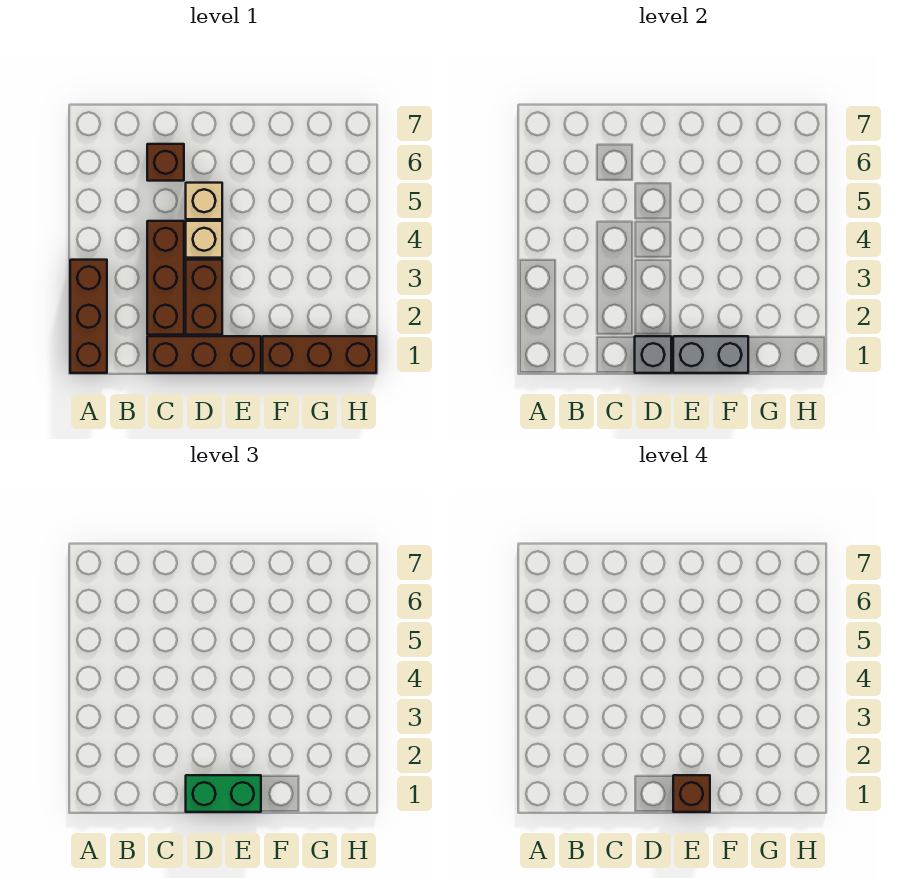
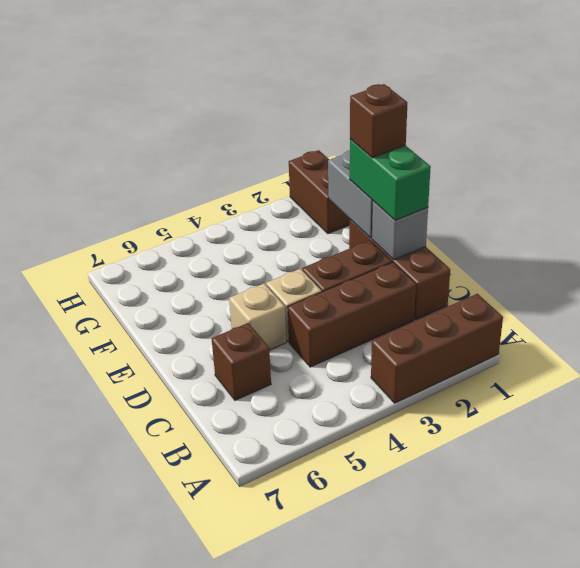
brown 1x3 brick [263,336,376,373] -> brown 1x2 brick [289,150,350,234]

